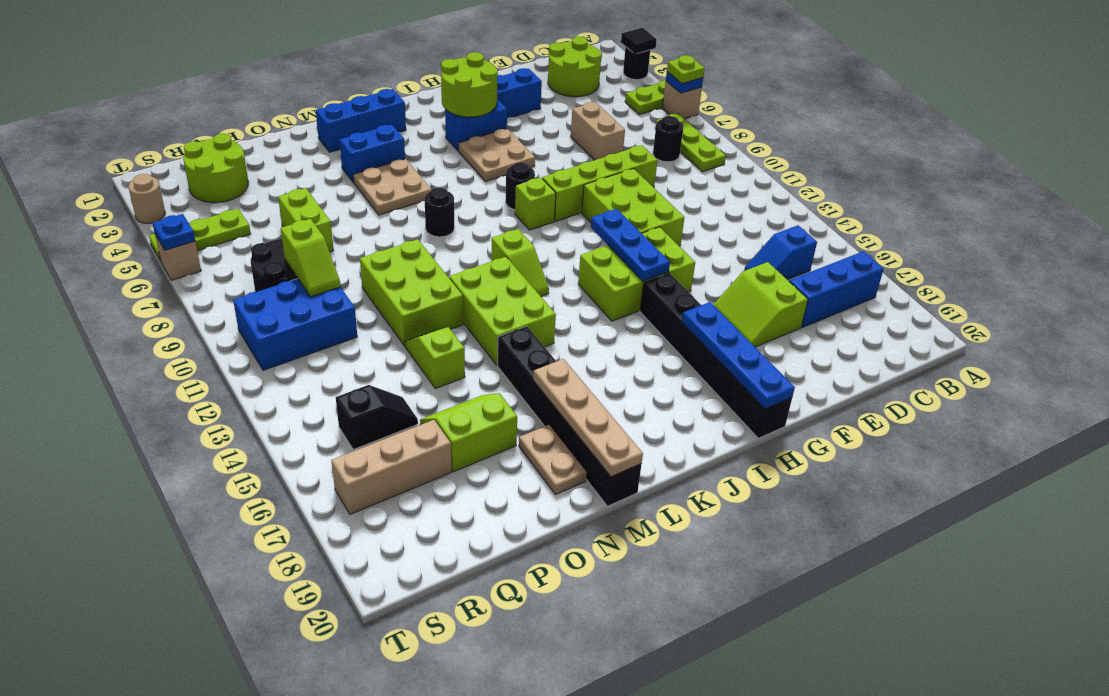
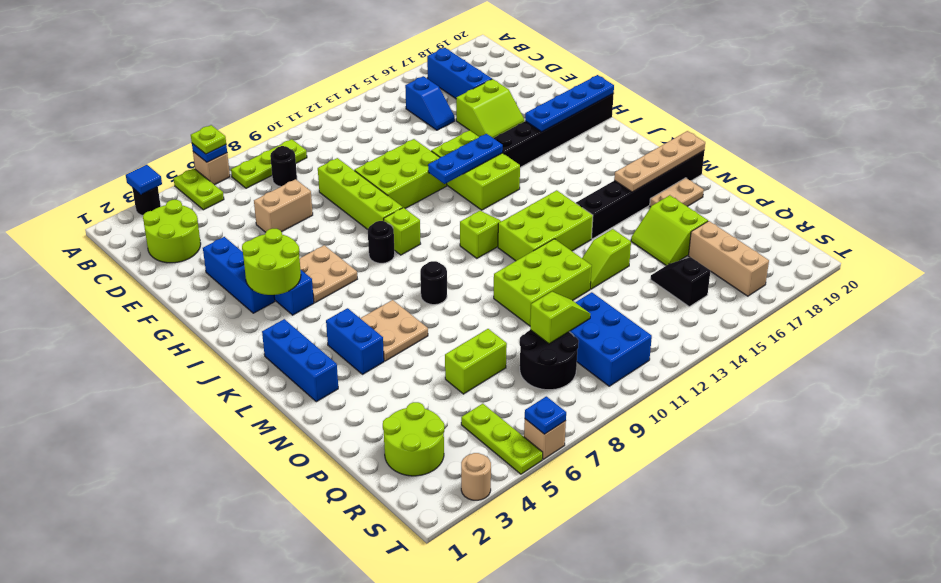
black 1x1 tile [621,28,657,54] -> blue 1x1 tile [126,165,162,194]

